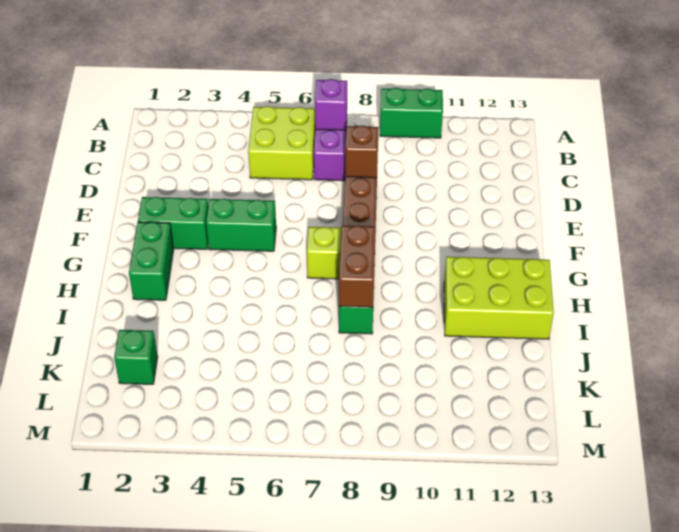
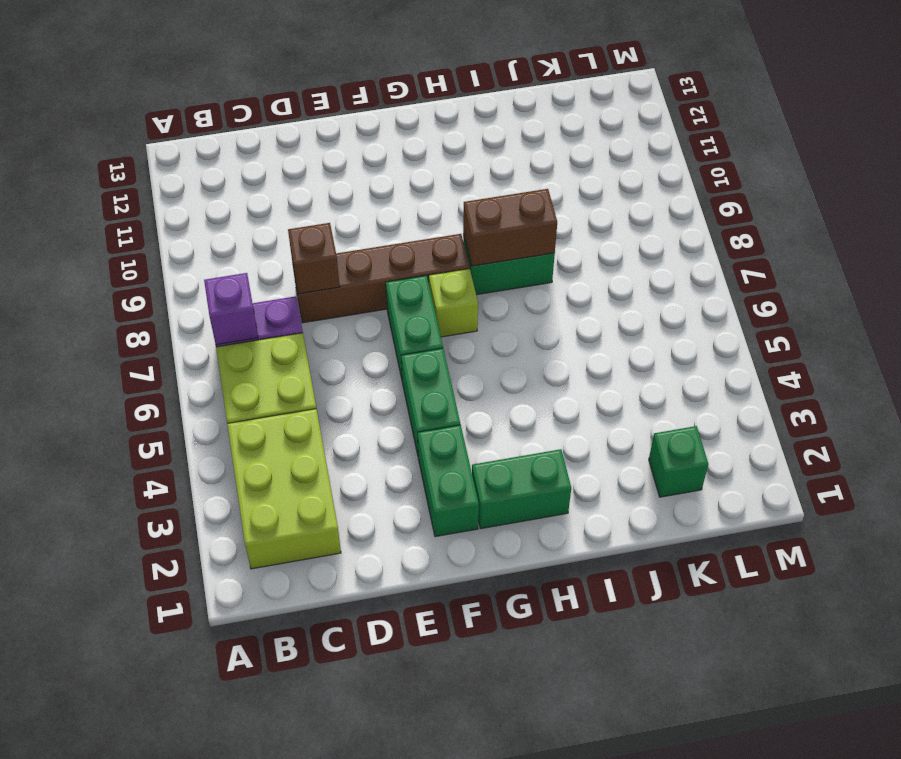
green 1x2 brick [380,88,443,138] -> green 1x2 brick moved to [386,275,443,379]
lime 2x3 brick [444,257,554,339] -> lime 2x3 brick moved to [227,409,341,569]

